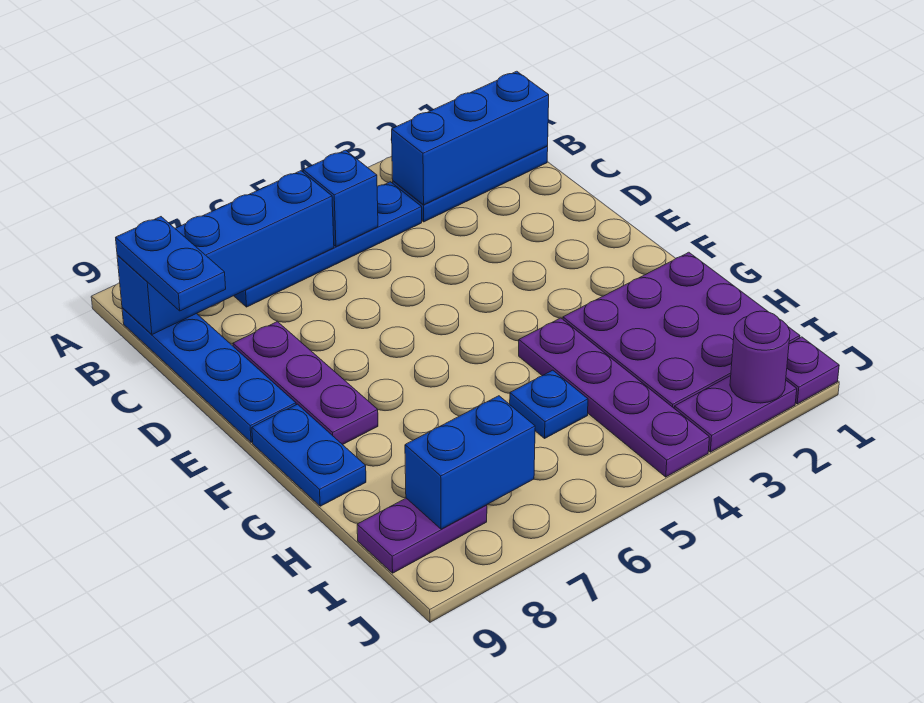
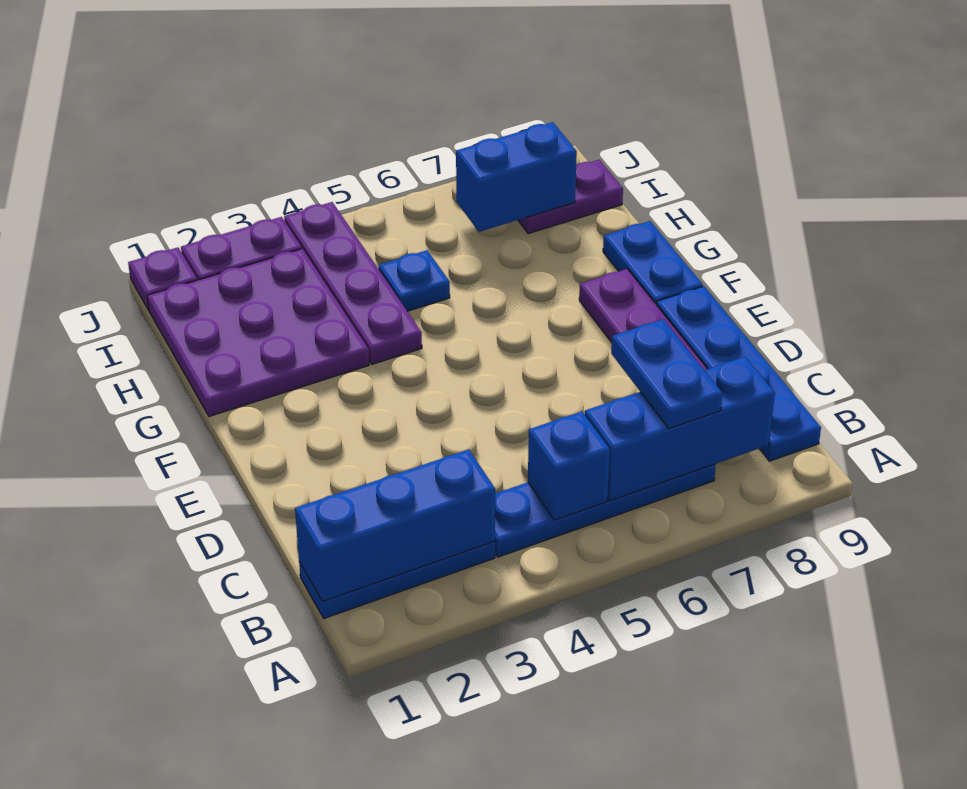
blue 1x4 brick [117,171,334,334] -> blue 1x3 brick [585,357,775,501]
blue 1x2 plate [116,217,226,311] -> blue 1x2 plate moved to [611,319,722,428]
purple 1x1 round brick [730,311,790,403] -> none

